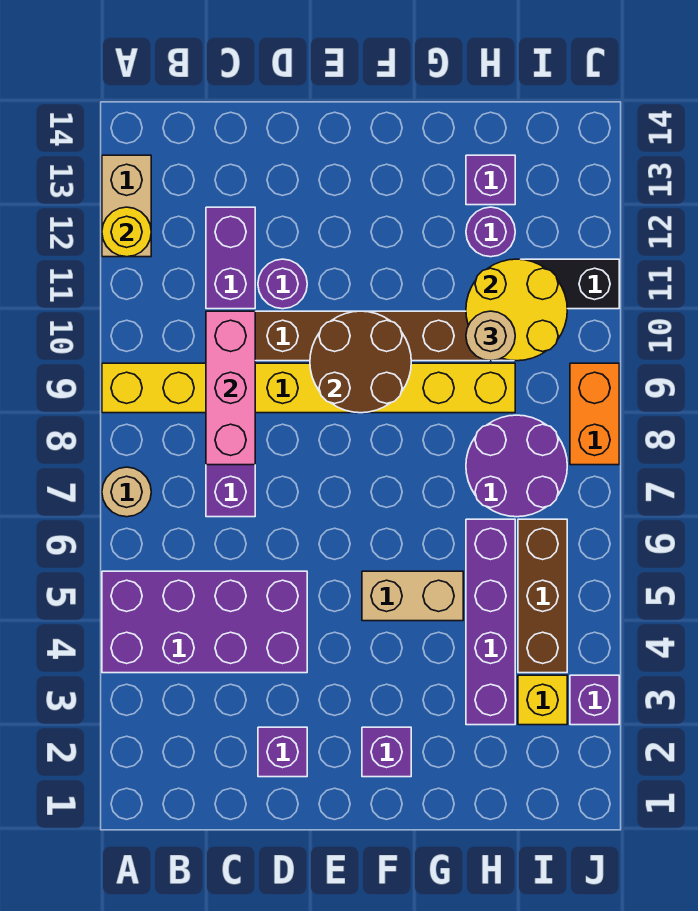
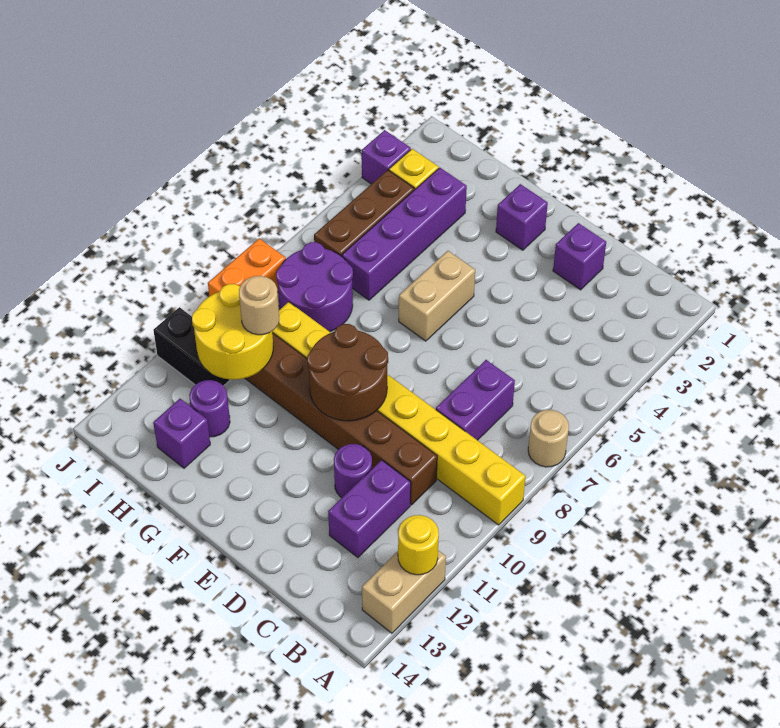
purple 2x4 brick [102,571,307,673] -> none
pink 1x3 brick [206,311,255,465] -> none
tan 1x2 brick [362,571,463,621] -> tan 1x2 brick turned to [399,251,475,341]

